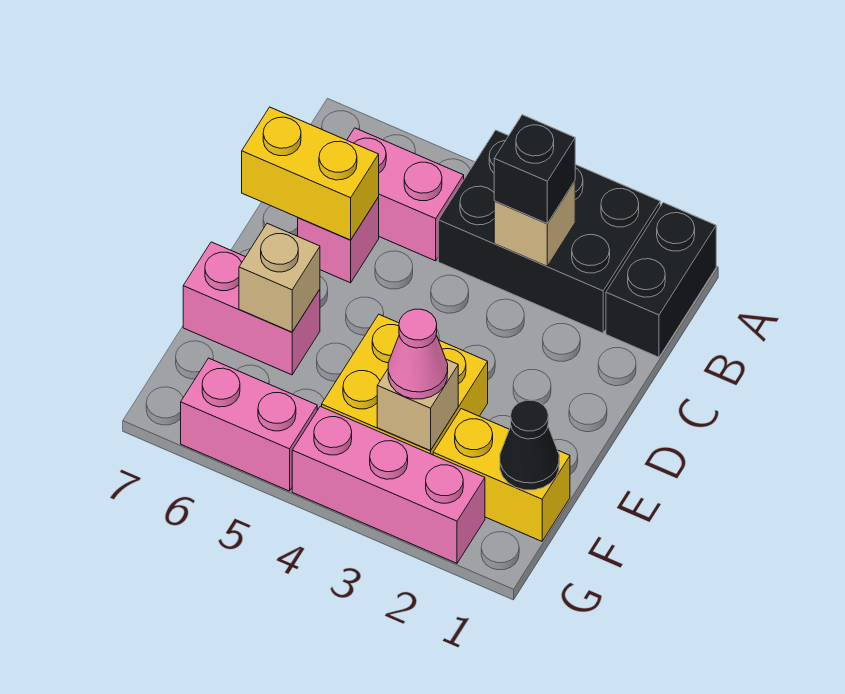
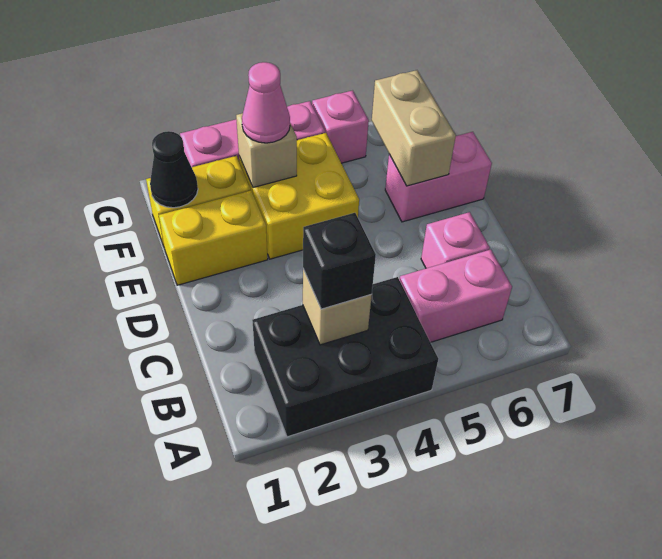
black 1x2 brick [606,203,716,357] -> none
yellow 1x2 brick [242,107,379,240] -> yellow 1x2 brick moved to [159,191,268,285]
tan 1x1 brick [239,223,320,332] -> tan 1x2 brick [372,70,456,186]
pink 1x2 brick [181,358,317,491] -> pink 1x1 brick [312,90,369,163]

